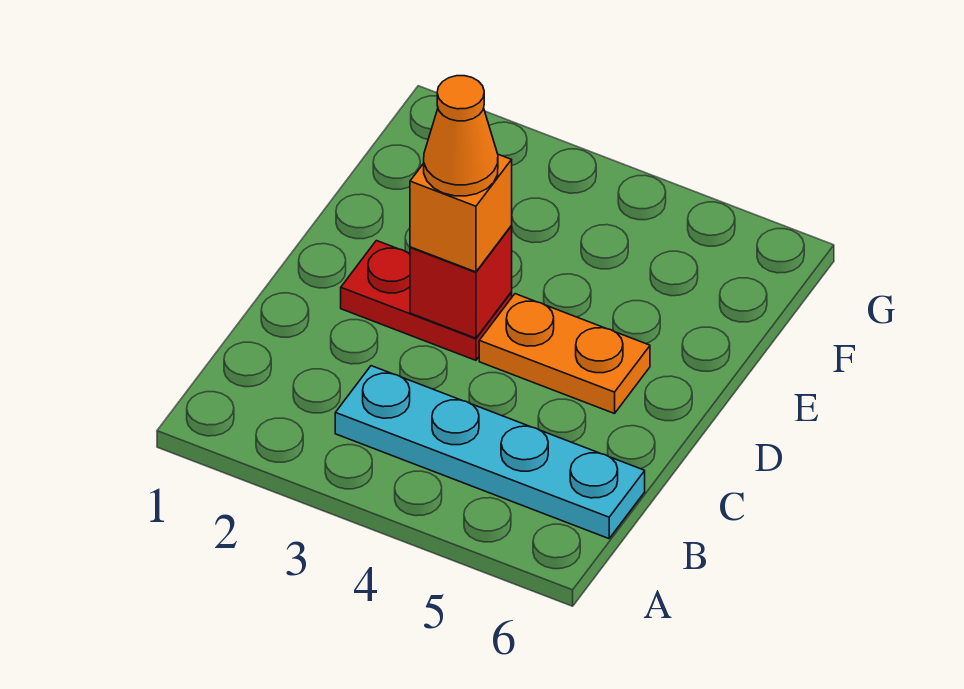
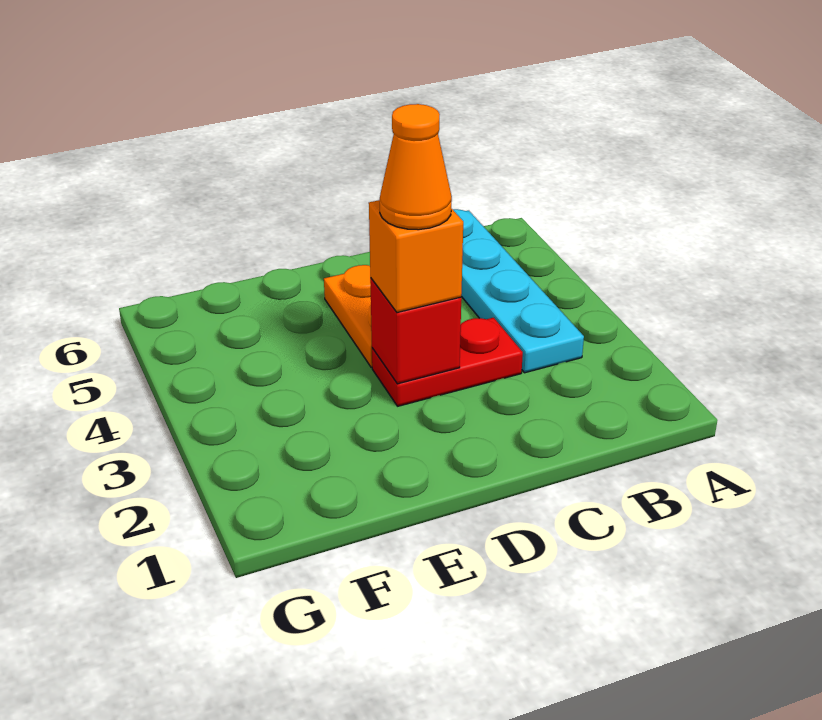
red 1x2 plate [341,241,512,360] -> red 1x2 plate turned to [372,318,523,406]

